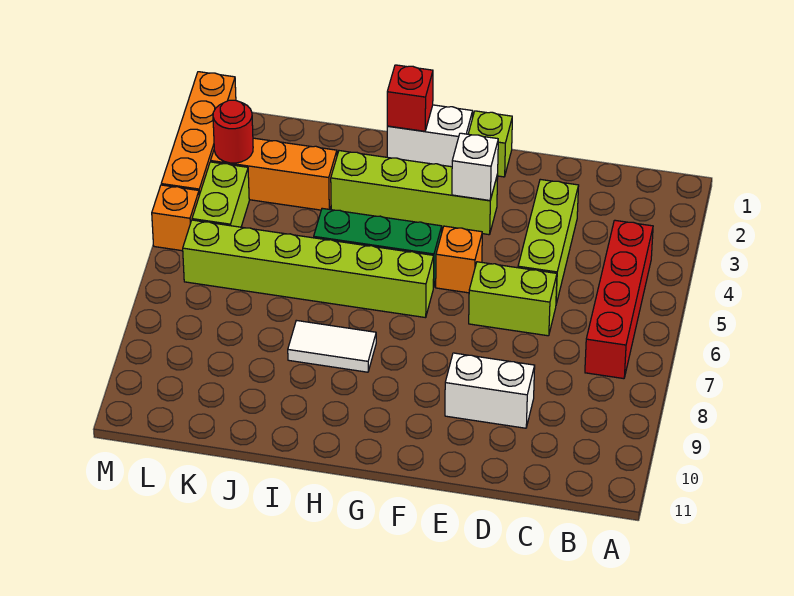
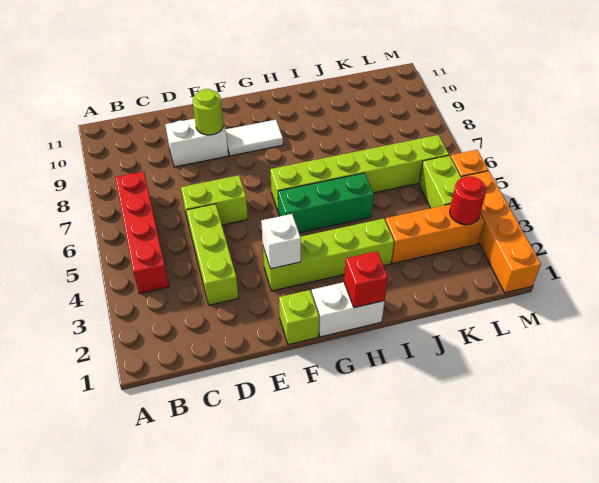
none -> lime 1x1 round brick [193,89,223,135]
orange 1x1 brick [436,226,482,293] -> none
white 1x2 tile [288,320,376,372] -> white 1x2 tile moved to [225,120,283,156]

